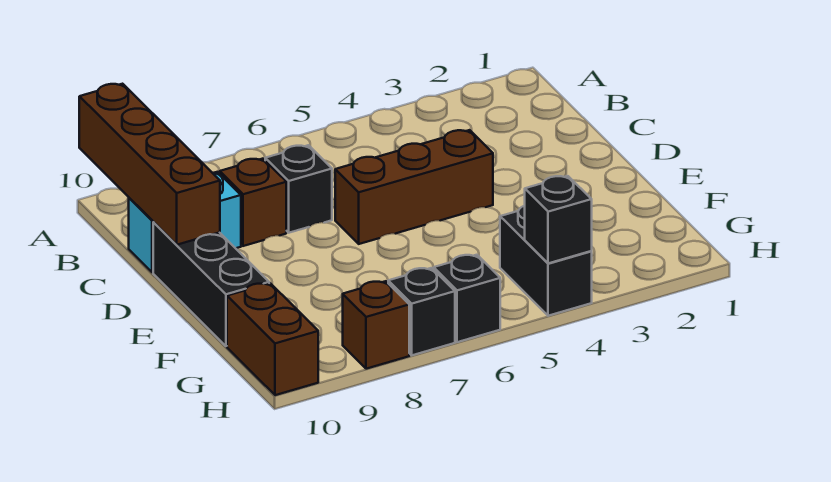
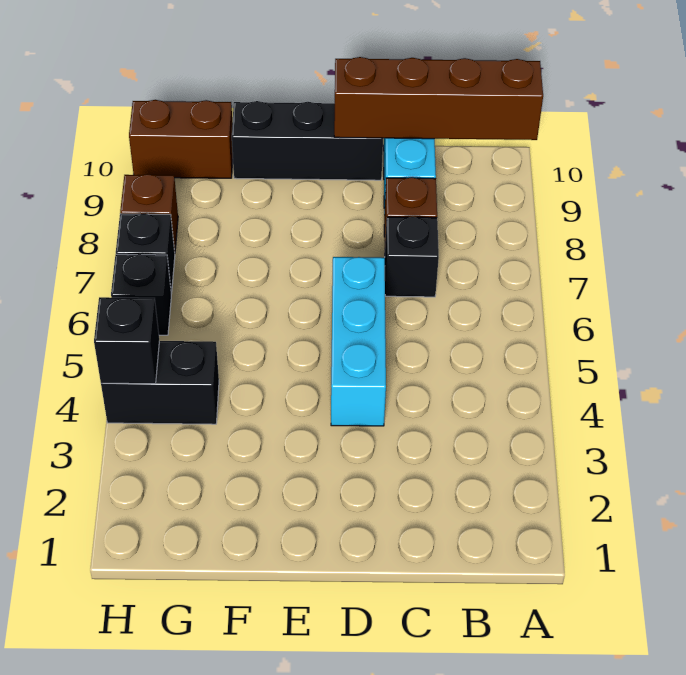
brown 1x3 brick [335,130,493,244] -> cyan 1x3 brick [331,257,386,426]

